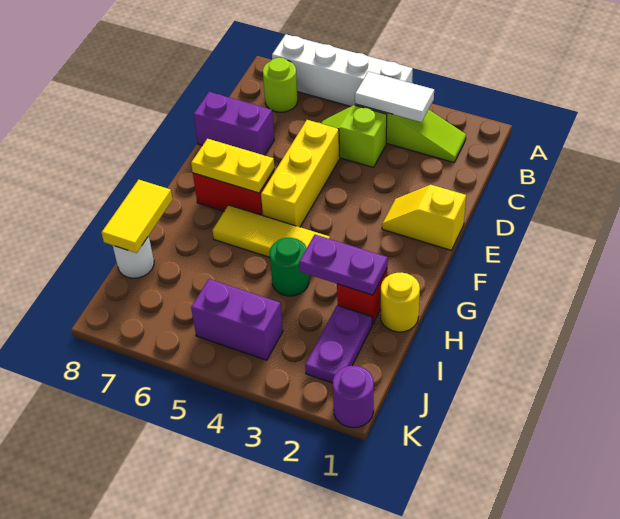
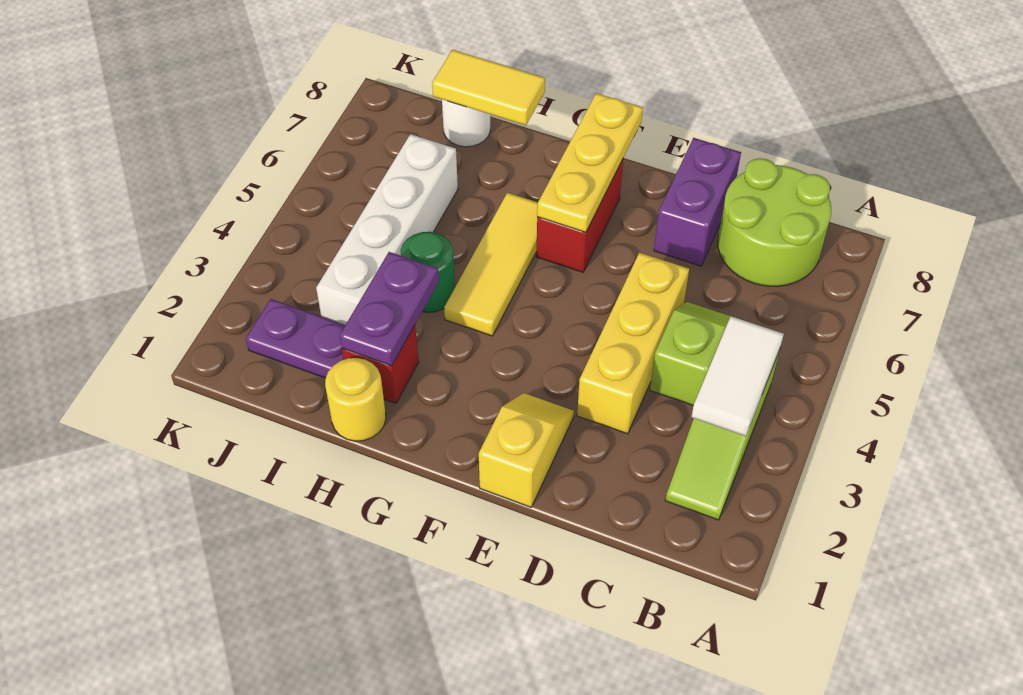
white 1x4 brick [272,34,413,107] -> white 1x4 brick moved to [316,134,458,325]
lime 1x1 round brick [263,58,298,112] -> lime 2x2 round brick [718,158,831,286]
yellow 1x3 brick [261,120,340,227] -> yellow 1x3 brick turned to [577,253,689,434]
yellow 1x2 plate [191,139,274,193] -> yellow 1x3 plate [537,93,643,232]
purple 1x2 brick [191,279,283,360] -> none
purple 1x1 round brick [333,366,374,428] -> none

